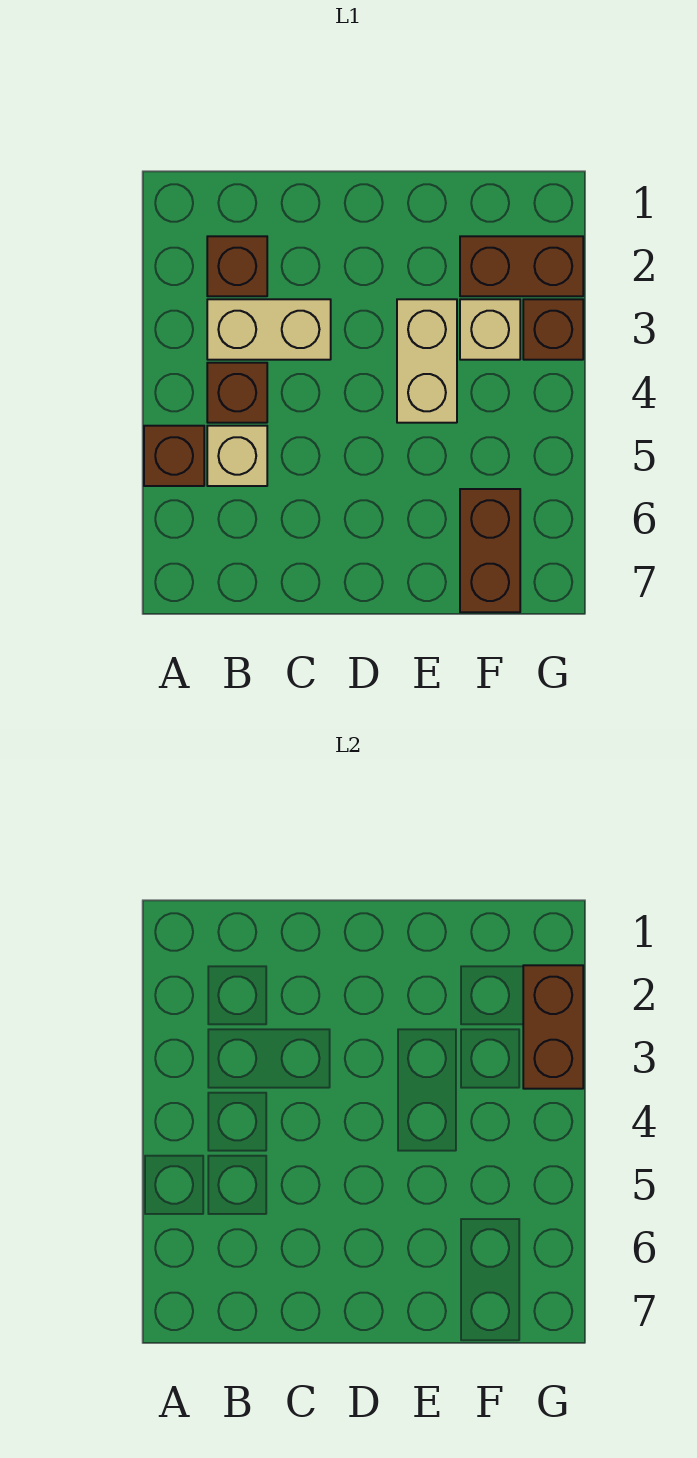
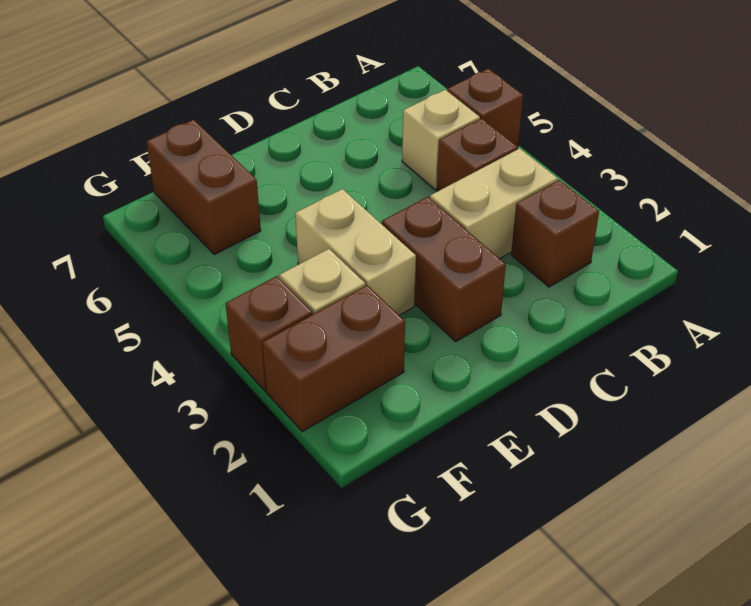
brown 1x2 brick [523,965,583,1089] -> brown 1x2 brick moved to [382,197,506,341]

